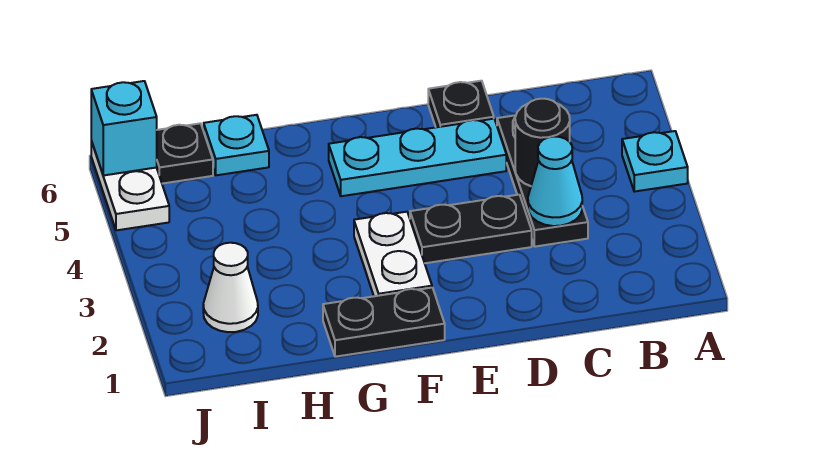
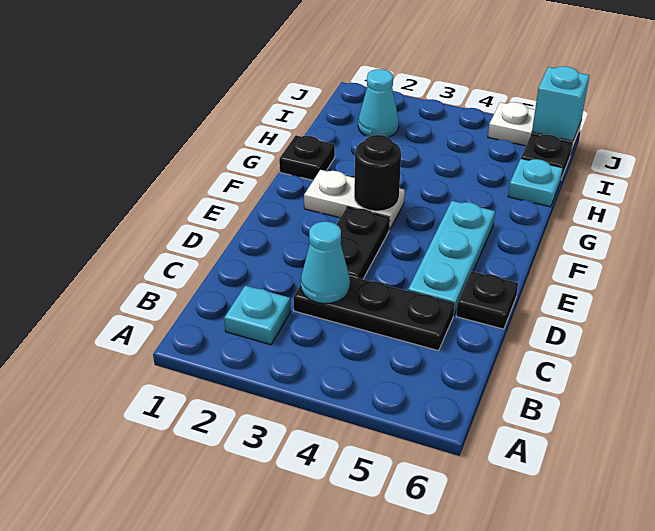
cyan 1x1 plate [622,131,688,192] -> cyan 1x1 plate moved to [224,286,291,345]
black 1x1 round brick [515,99,570,186] -> black 1x1 round brick moved to [354,135,401,211]
black 1x2 plate [323,288,445,357] -> black 1x1 plate [279,135,335,180]
white 1x1 cone [203,243,258,332] -> cyan 1x1 cone [358,69,399,137]

